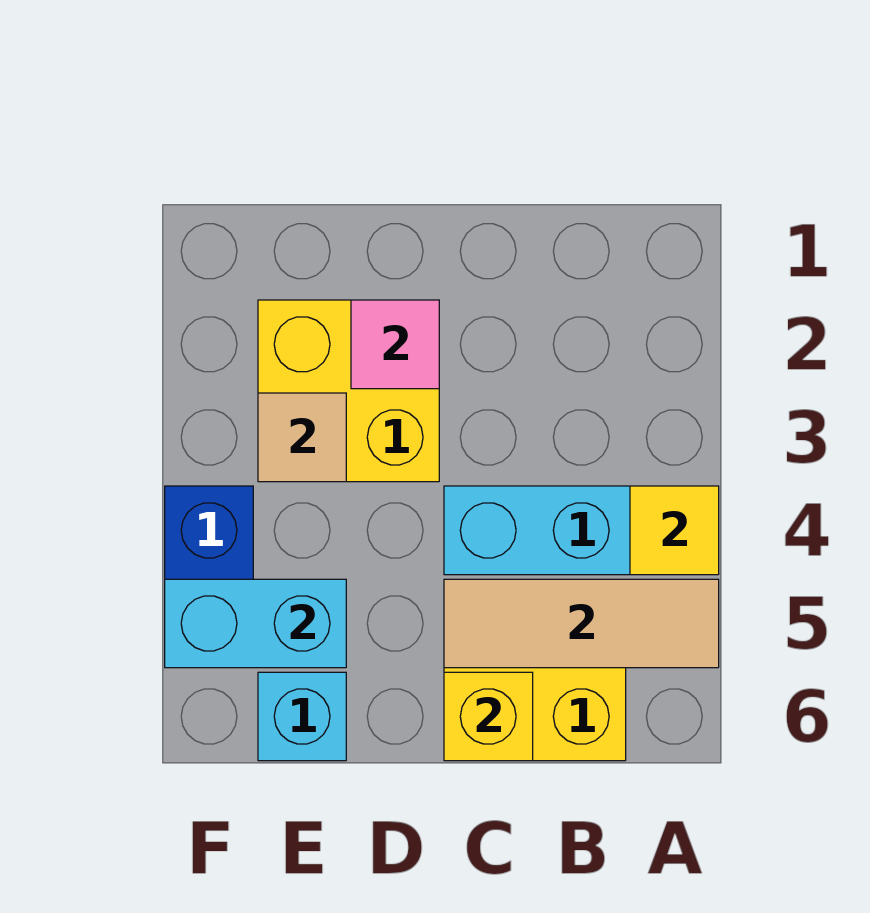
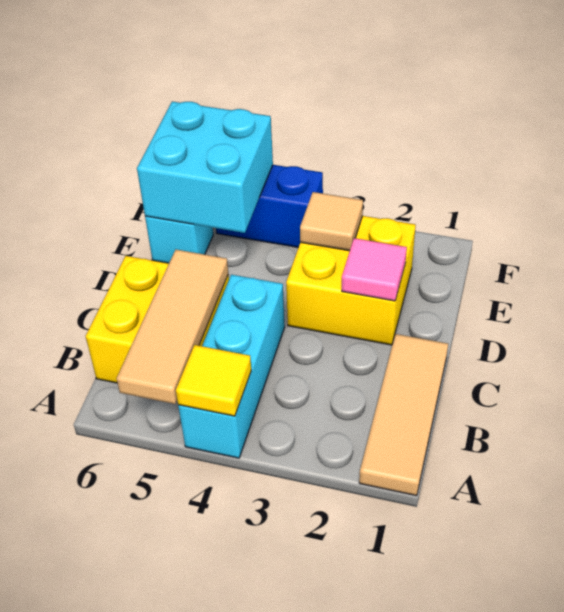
none -> tan 1x3 tile [359,334,448,496]
yellow 1x1 brick [444,672,533,761] -> none
cyan 1x2 brick [165,579,346,668] -> cyan 2x2 brick [137,102,273,233]

